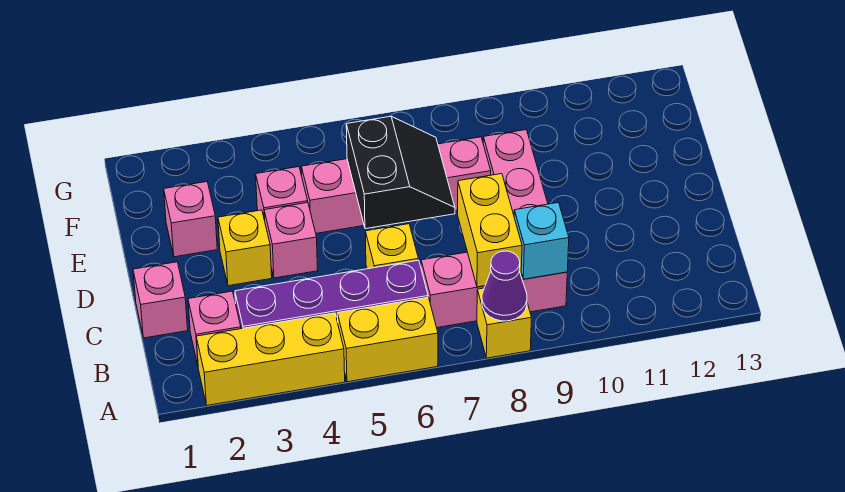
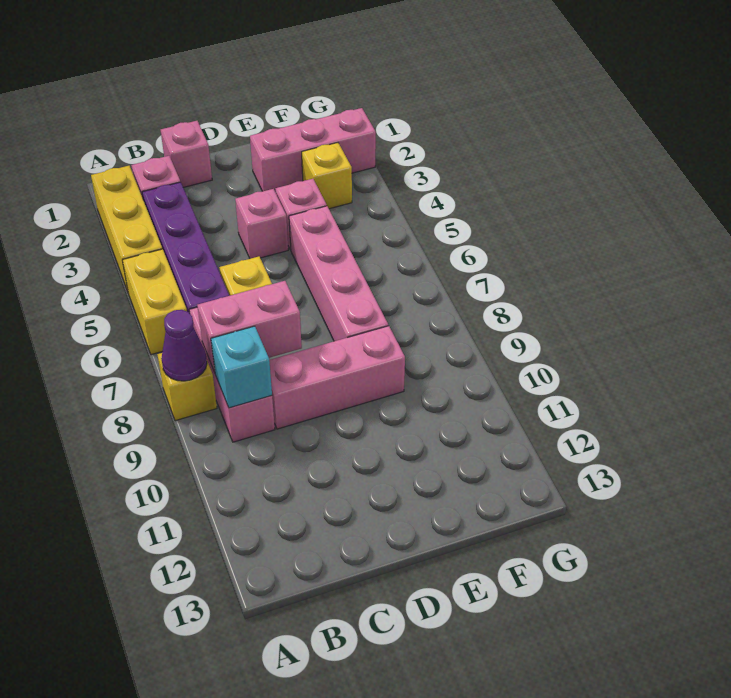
yellow 1x2 brick [458,174,522,287] -> pink 1x2 brick [197,281,302,372]
yellow 1x1 brick [218,210,272,286] -> yellow 1x1 brick moved to [302,143,352,209]
black 2x2 slope [346,116,455,229] -> none
pink 1x1 brick [164,182,217,257] -> pink 1x3 brick [250,108,376,192]

